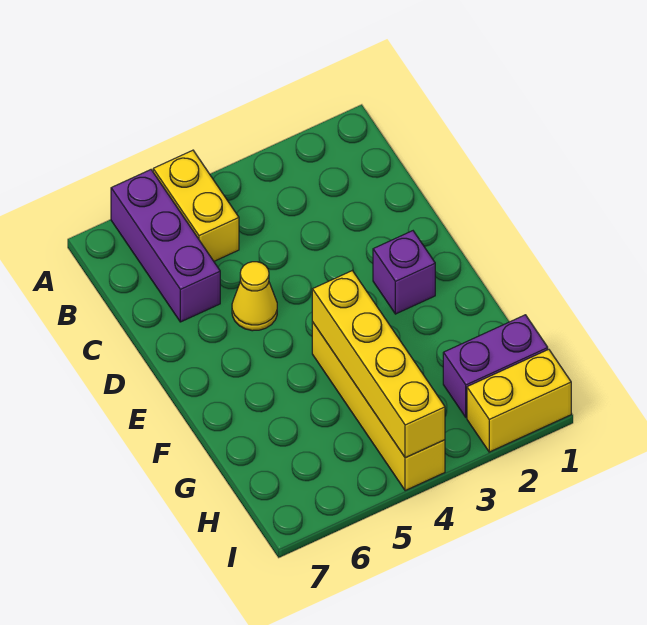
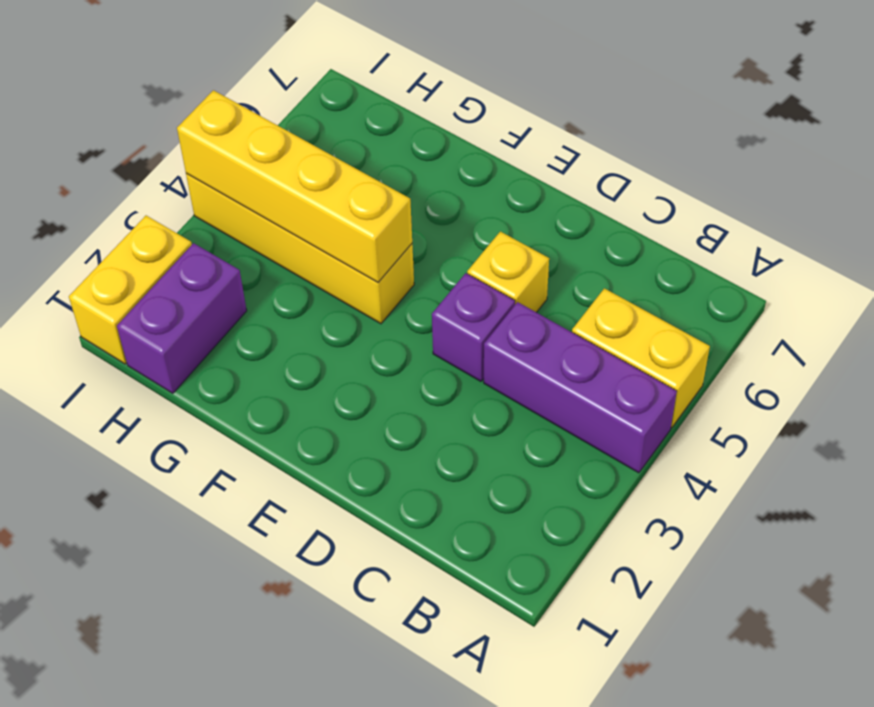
purple 1x3 brick [111,170,220,322] -> purple 1x3 brick moved to [484,302,677,473]
yellow 1x1 cone [232,262,277,331] -> yellow 1x1 brick [467,231,549,312]
purple 1x1 brick [373,231,435,314] -> purple 1x1 brick moved to [432,273,515,381]

